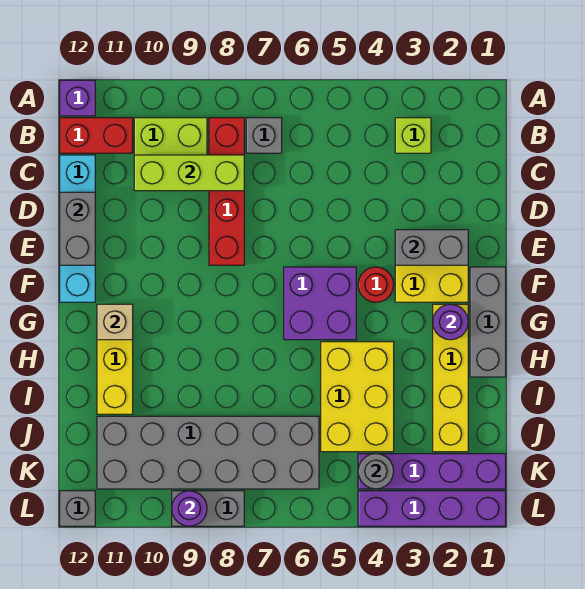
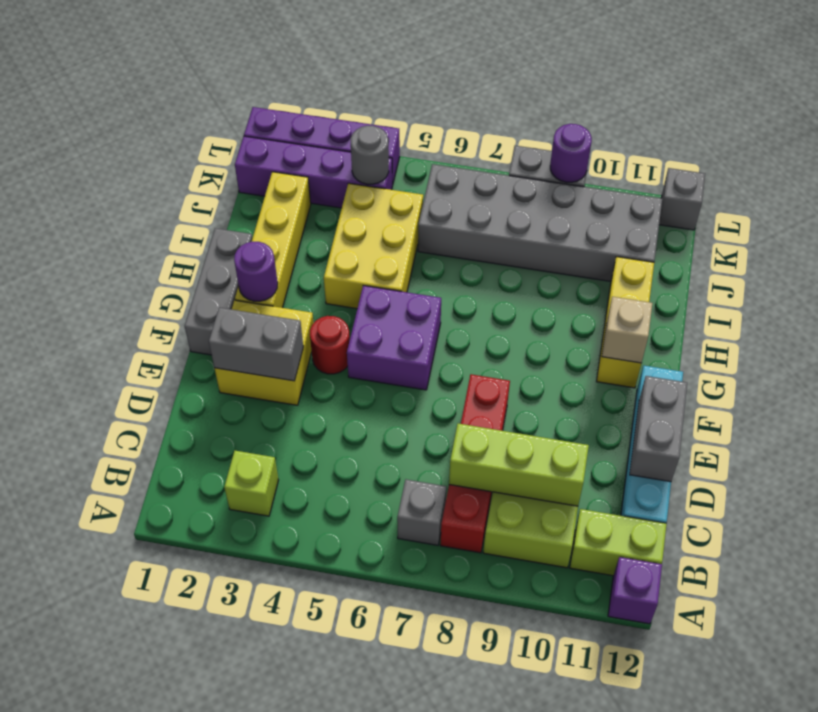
red 1x2 brick [60,118,133,153] -> lime 1x2 brick [570,509,667,576]

